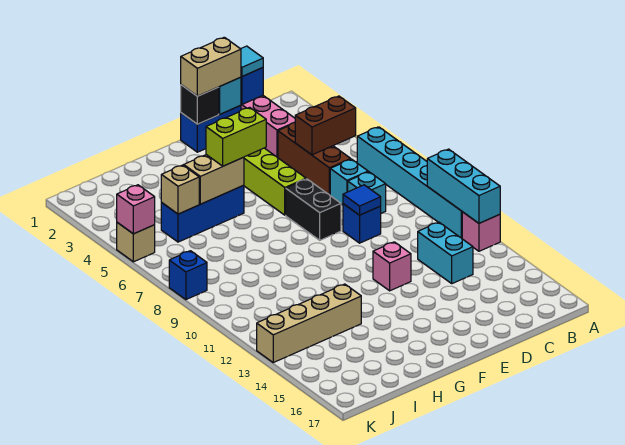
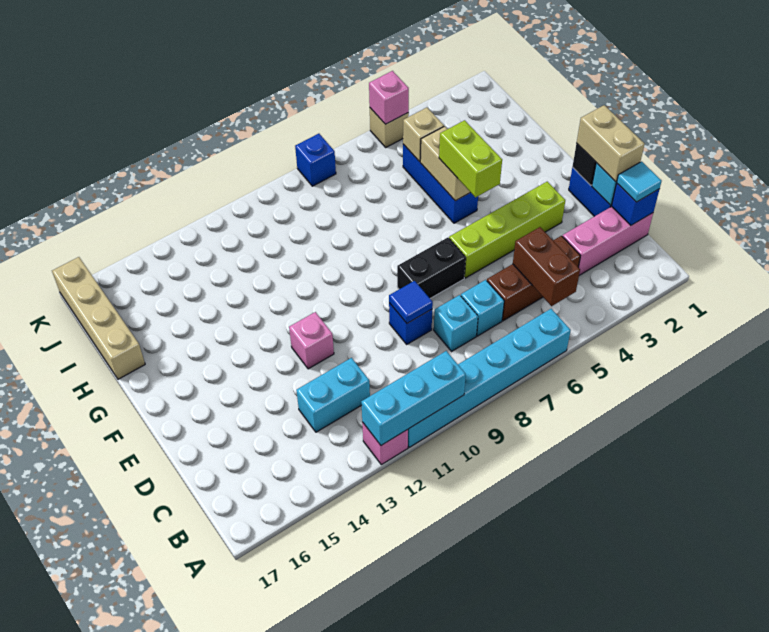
tan 1x4 brick [257,284,361,362] -> tan 1x4 brick moved to [52,257,145,379]

